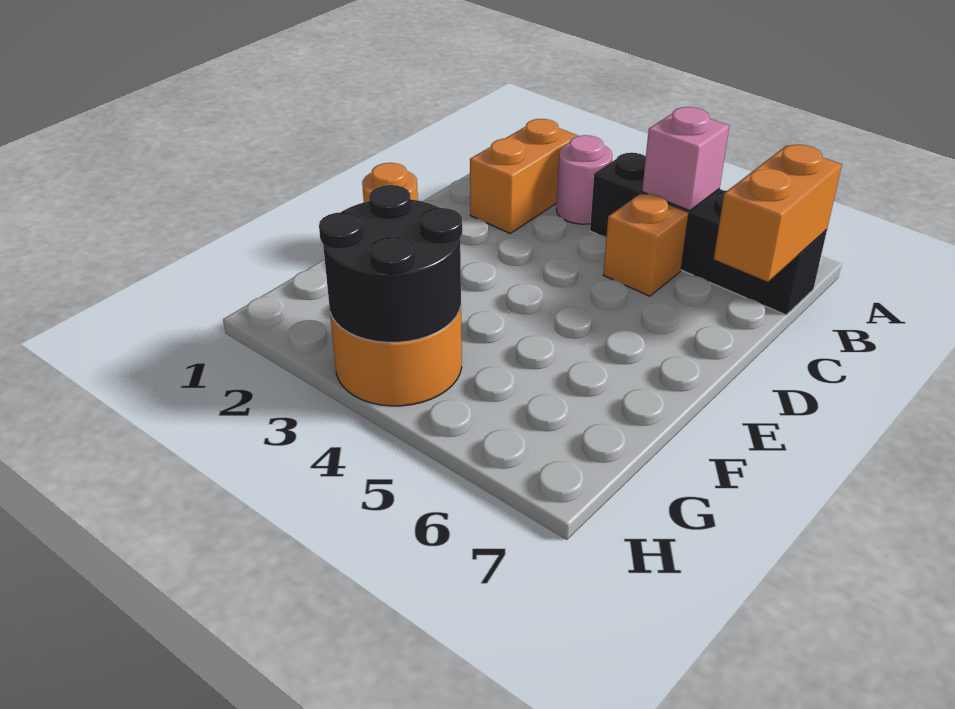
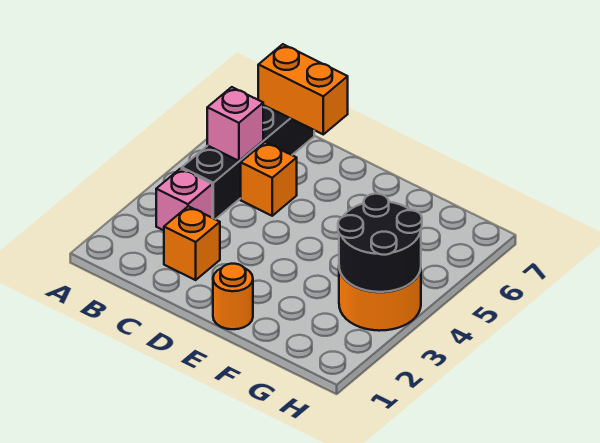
orange 1x2 brick [470,119,578,233] -> orange 1x1 brick [164,206,220,280]
pink 1x1 round brick [556,135,612,224] -> pink 1x1 brick [156,168,212,230]

